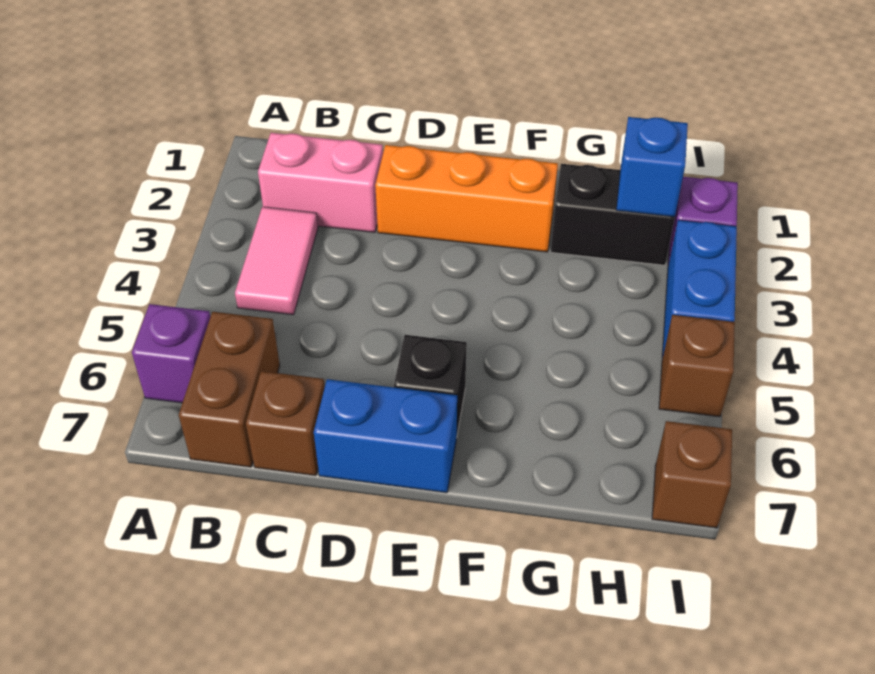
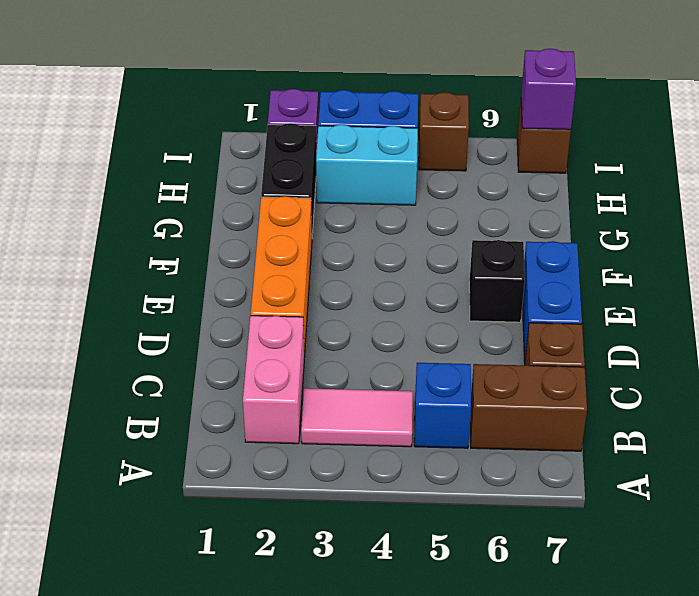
purple 1x1 brick [132,304,210,403] -> purple 1x1 brick moved to [521,49,576,130]
blue 1x1 brick [616,117,688,217] -> blue 1x1 brick moved to [414,363,471,448]
none -> cyan 1x2 brick [316,125,418,205]

